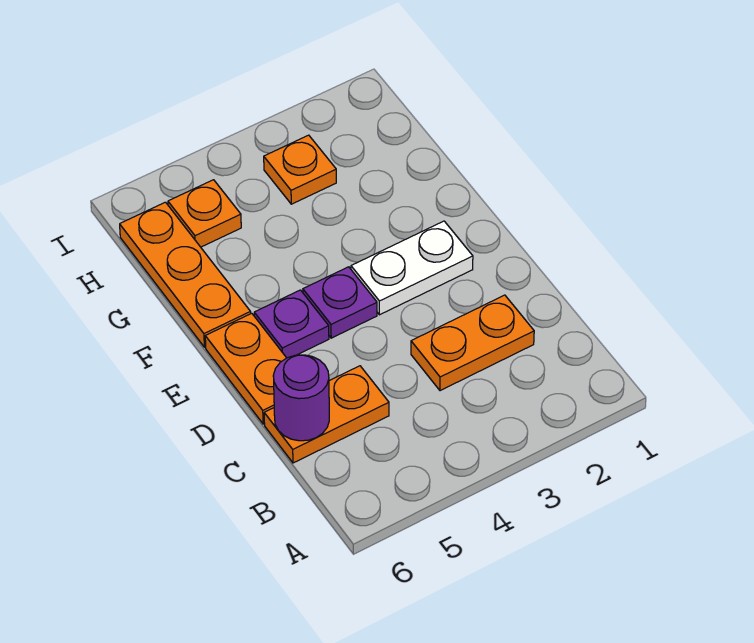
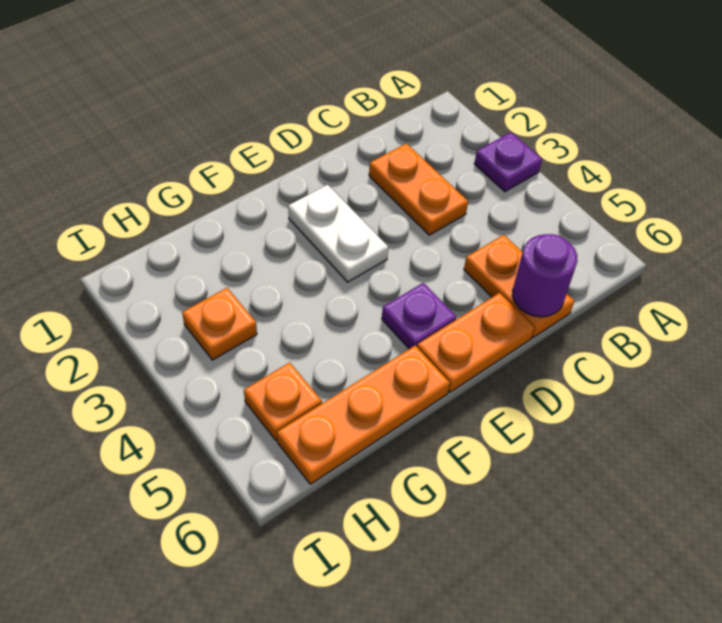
purple 1x1 plate [303,267,377,338] -> purple 1x1 plate moved to [474,132,542,192]

